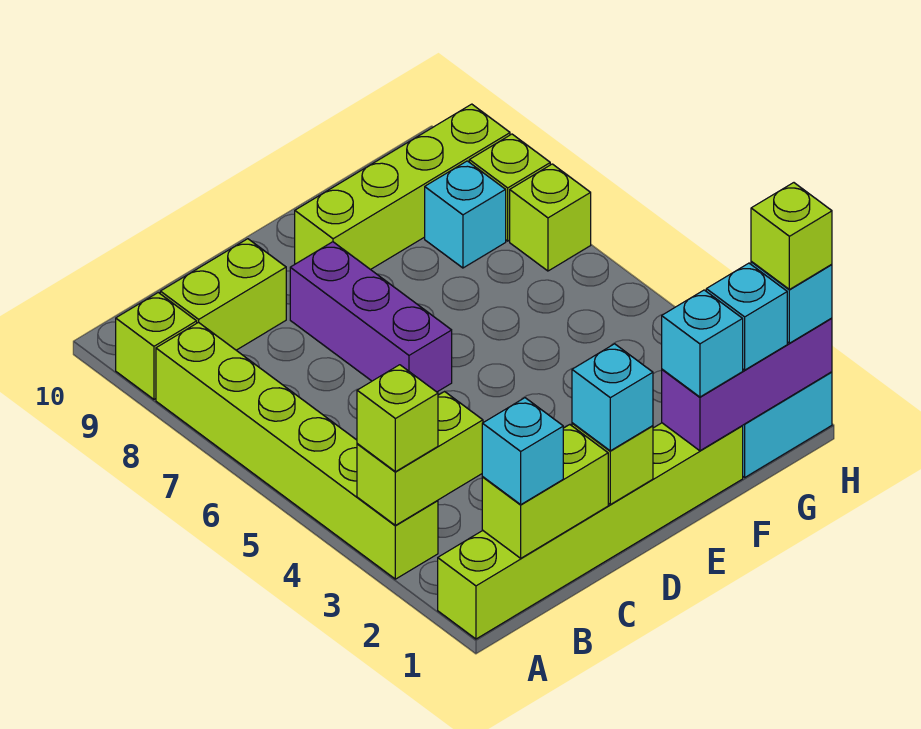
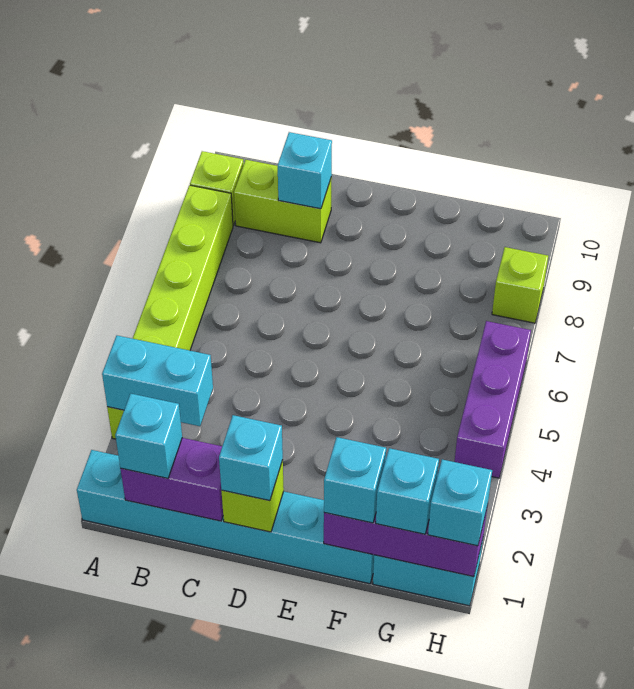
lime 1x6 brick [438,423,743,639] -> cyan 1x6 brick [77,450,374,584]
lime 1x2 brick [357,392,483,525] -> cyan 1x2 brick [102,336,213,426]
lime 1x1 brick [357,365,438,472] -> none
lime 1x2 brick [482,425,608,558] -> purple 1x2 brick [120,438,223,521]
purple 1x3 brick [290,242,452,392] -> purple 1x3 brick moved to [455,321,531,478]
lime 1x4 brick [295,104,510,270] -> none
cyan 1x1 brick [425,161,506,268] -> cyan 1x1 brick moved to [278,132,332,209]
lime 1x1 brick [751,183,832,289] -> none
lime 1x1 brick [510,164,591,271] -> none

